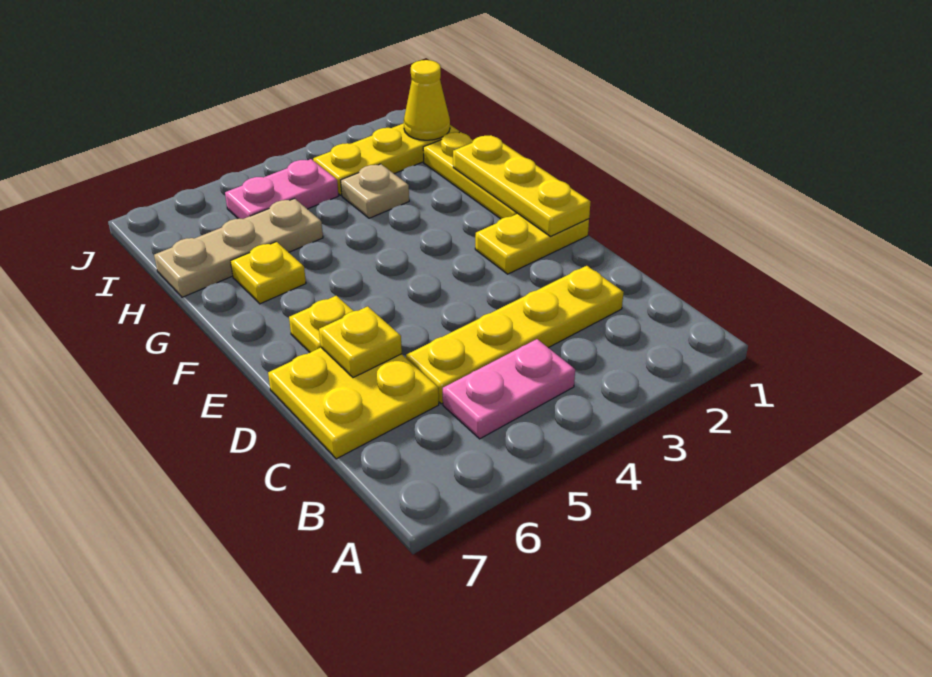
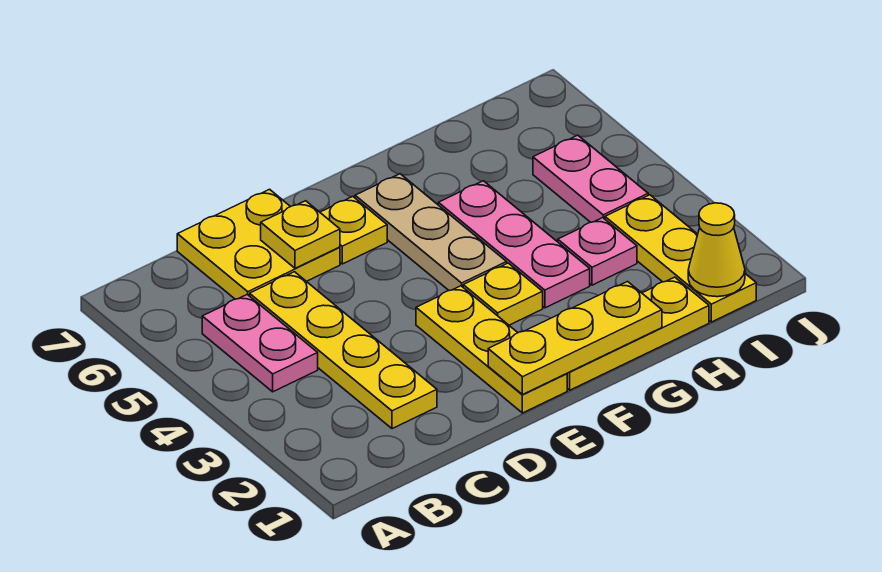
yellow 1x2 plate [475,214,589,274] -> yellow 1x3 plate [416,286,567,413]
none -> pink 1x3 plate [438,181,590,308]
yellow 1x1 plate [231,242,306,304] -> yellow 1x1 plate moved to [463,263,543,325]
tan 1x1 plate [341,164,409,218] -> pink 1x1 plate [558,218,637,285]
tan 1x3 plate [154,199,323,297] -> tan 1x3 plate moved to [355,174,507,291]

